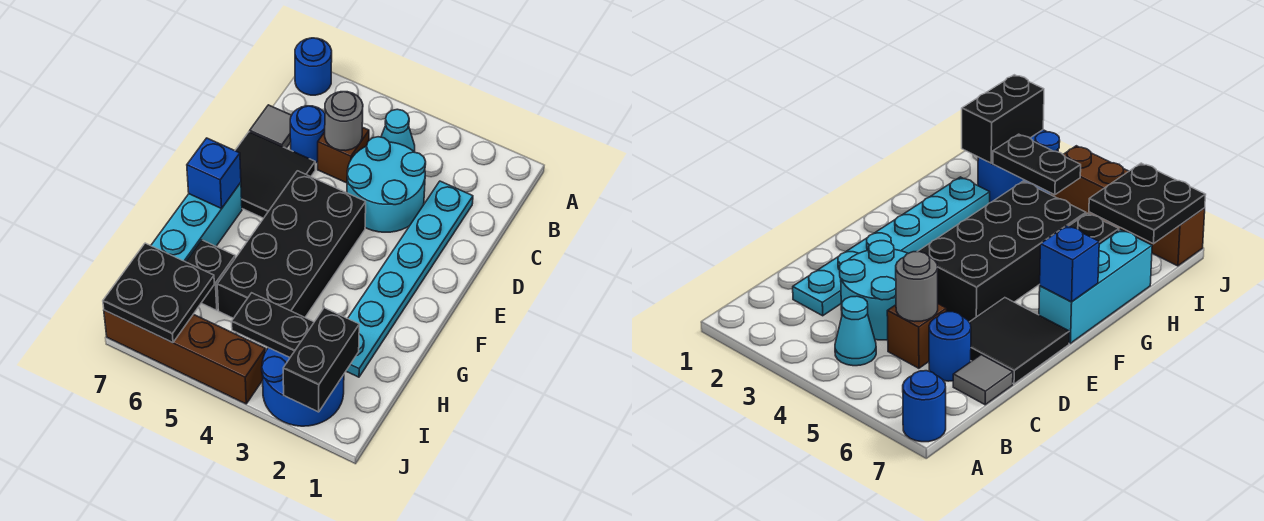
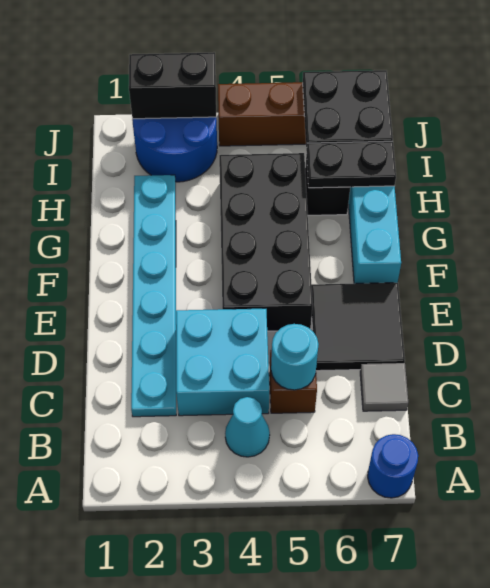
cyan 2x2 round brick [347,137,426,232] -> cyan 2x2 brick [176,308,269,416]
grey 1x1 round brick [325,92,363,151] -> cyan 1x1 round brick [271,324,319,390]
blue 1x1 round brick [290,106,325,163] -> none
blue 1x1 brick [187,138,241,209] -> none
black 1x2 brick [283,308,359,412] -> black 1x2 brick turned to [129,52,216,119]
black 1x2 plate [232,293,314,357] -> black 1x2 plate moved to [306,141,396,188]

